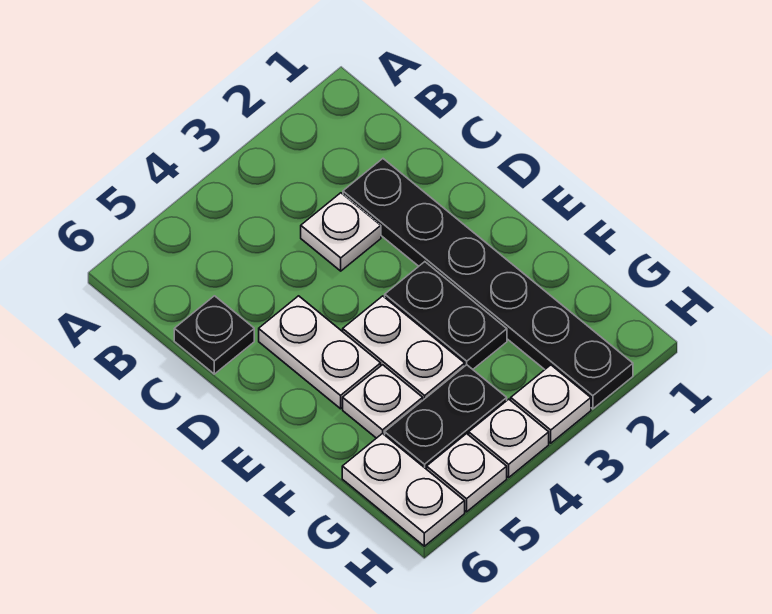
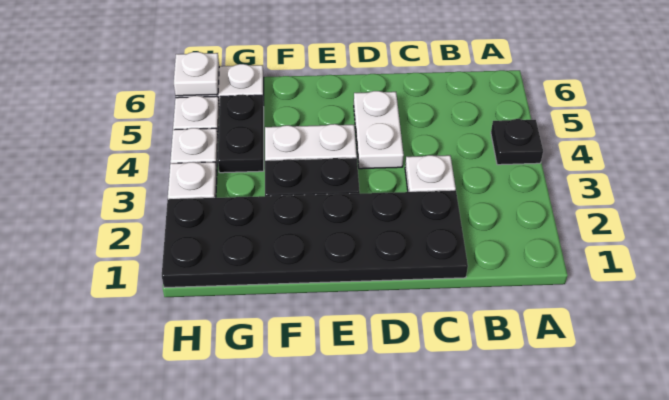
black 1x6 plate [343,159,633,409] -> black 2x6 plate [162,191,468,288]
black 1x1 plate [174,296,254,374] -> black 1x1 plate moved to [491,119,543,165]
white 1x2 plate [259,296,381,409] -> white 1x2 plate turned to [354,91,404,169]
white 1x1 plate [343,365,423,438] -> white 1x1 plate moved to [174,52,219,96]

